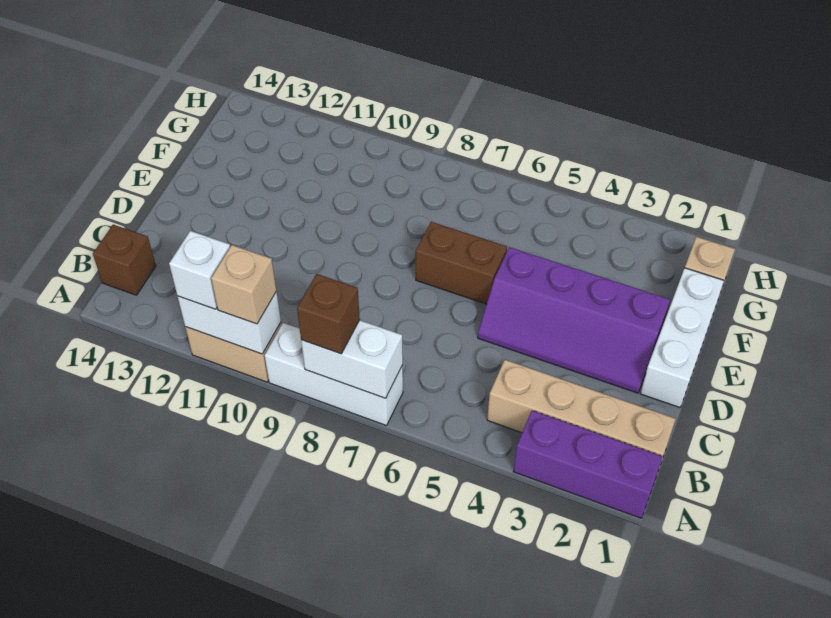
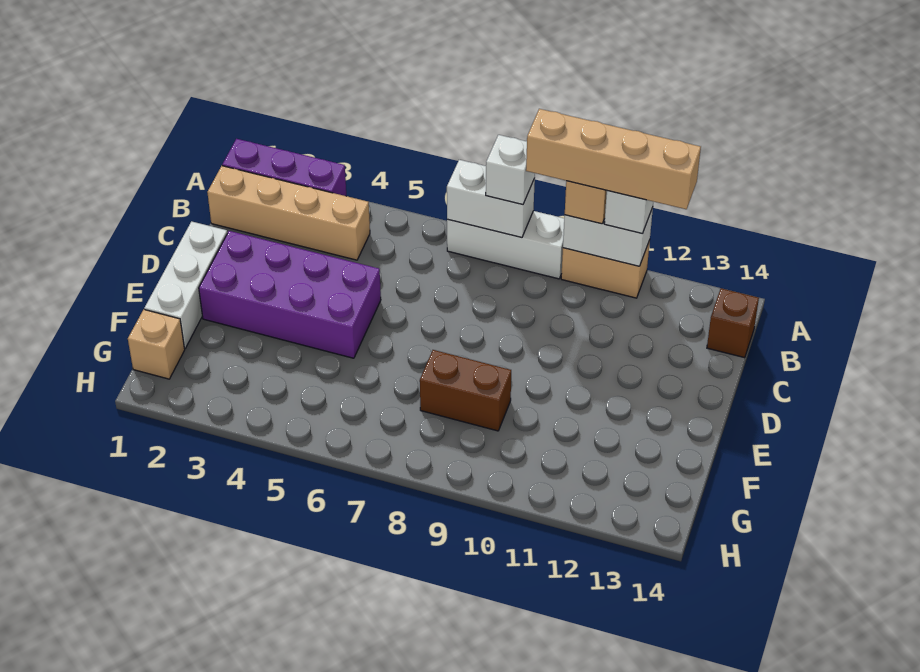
brown 1x1 brick [297,274,360,354] -> white 1x1 brick [486,135,535,205]
none -> tan 1x4 brick [526,109,701,209]
purple 2x4 slope [478,247,670,393] -> purple 2x4 brick [199,231,381,358]
brown 1x2 brick [416,222,507,304] -> brown 1x2 brick moved to [420,350,511,431]

